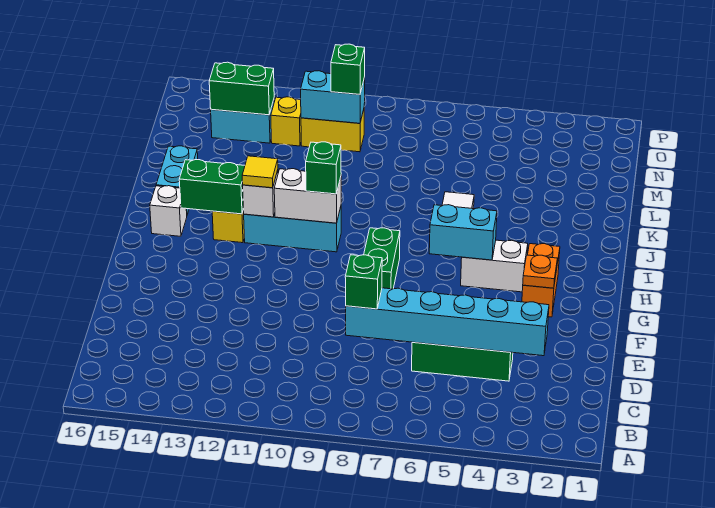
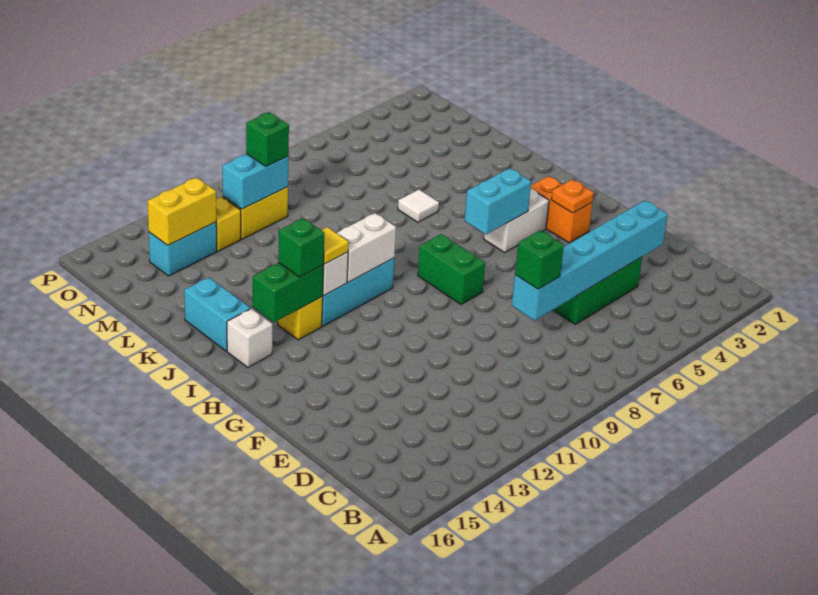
green 1x1 brick [306,142,341,194] -> green 1x1 brick moved to [278,218,324,277]
green 1x2 brick [209,62,274,115] -> yellow 1x2 brick [147,178,216,245]

